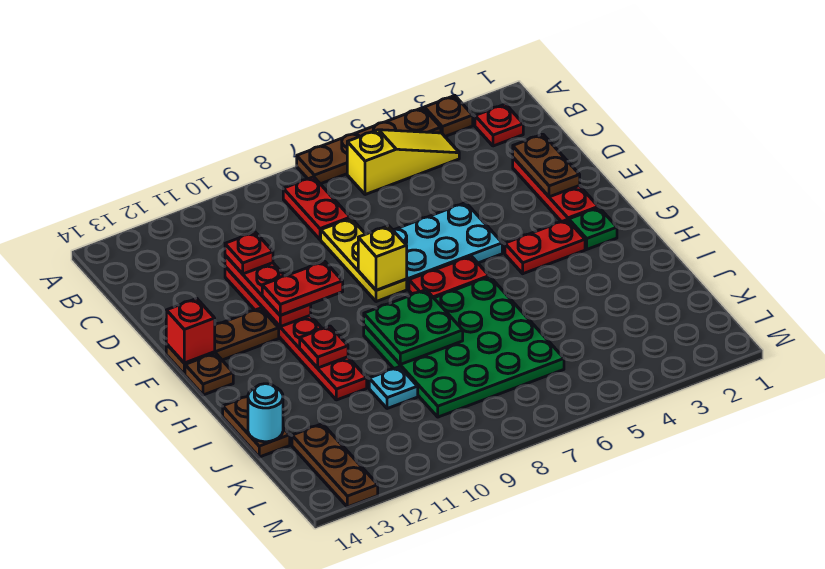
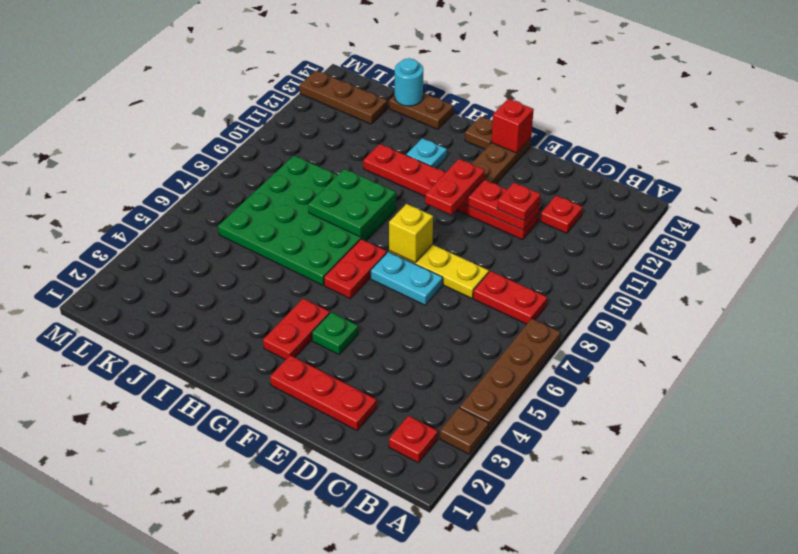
yellow 1x3 slope [347,130,459,195] -> none
brown 1x2 plate [513,134,580,197] -> none
cyan 2x3 plate [393,203,502,289] -> cyan 1x2 plate [371,252,443,305]
green 1x1 plate [569,208,617,249] -> green 1x1 plate moved to [312,312,358,354]
red 1x1 plate [300,326,348,368] -> red 1x1 plate moved to [540,196,583,233]
cyan 1x1 plate [369,367,418,409] -> cyan 1x1 plate moved to [406,138,447,168]

